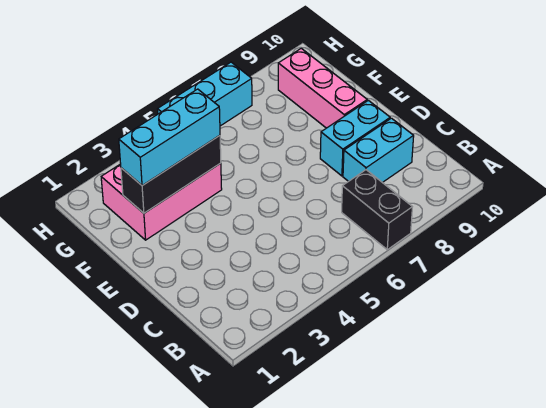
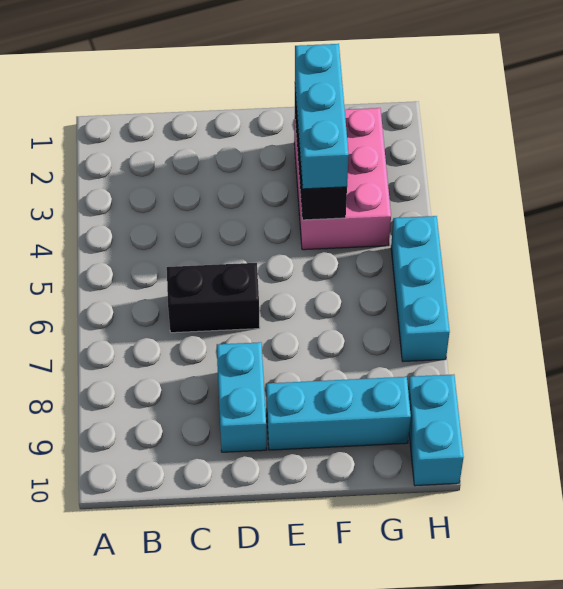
black 1x2 brick [342,170,412,250] -> black 1x2 brick moved to [167,263,260,333]
cyan 1x2 brick [343,118,414,183] -> cyan 1x2 brick moved to [408,374,464,486]
pink 1x3 brick [278,48,367,128] -> cyan 1x3 brick [266,377,411,450]

